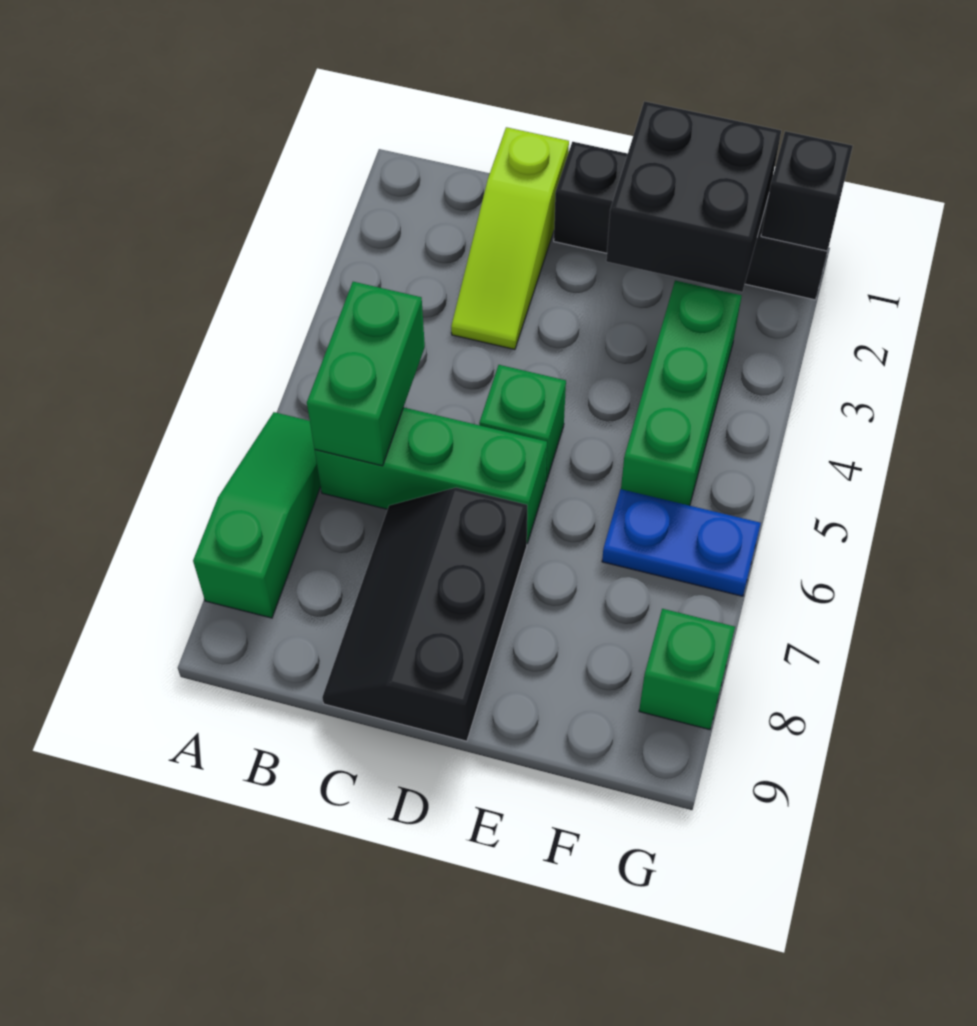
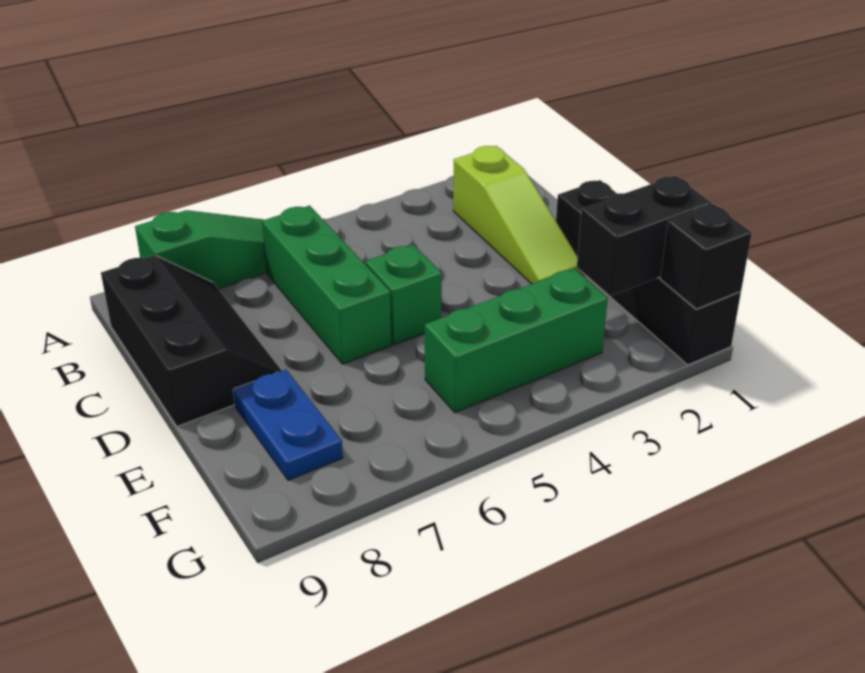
green 1x2 brick [307,282,425,466] -> none
lime 1x3 slope [451,127,569,350] -> lime 1x3 slope turned to [453,146,582,284]
black 2x3 slope [322,488,527,741] -> black 2x3 slope turned to [101,255,282,426]
black 2x2 brick [606,101,781,292] -> black 1x2 brick [577,176,711,296]
blue 1x2 plate [602,489,761,596] -> blue 1x2 plate moved to [233,370,343,480]
green 1x1 brick [639,609,735,730] -> none

